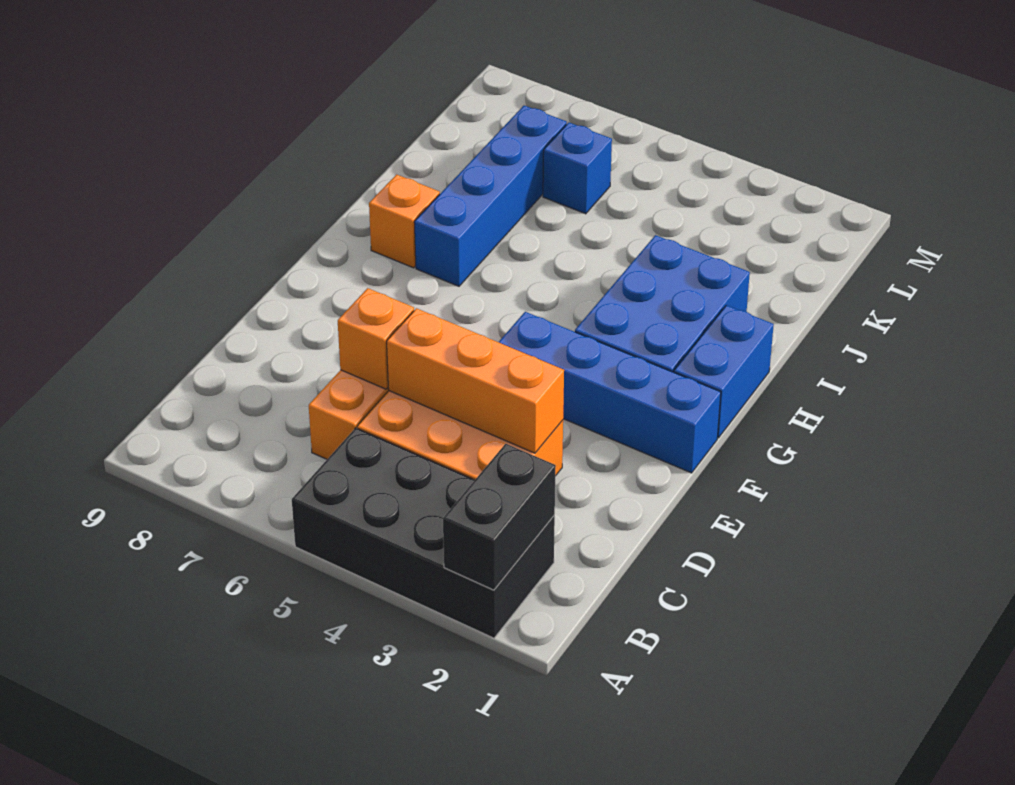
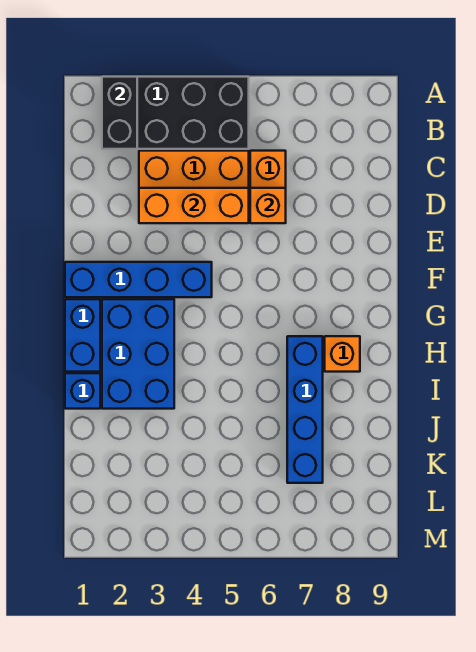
blue 1x1 brick [543,123,612,214] -> blue 1x1 brick moved to [65,373,100,409]

